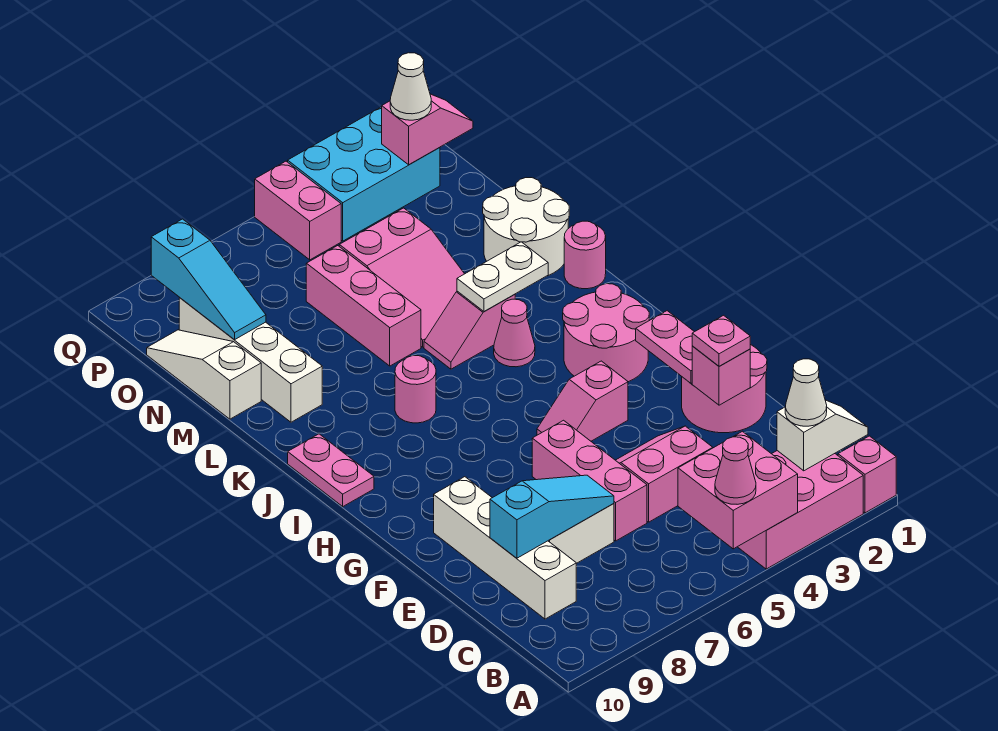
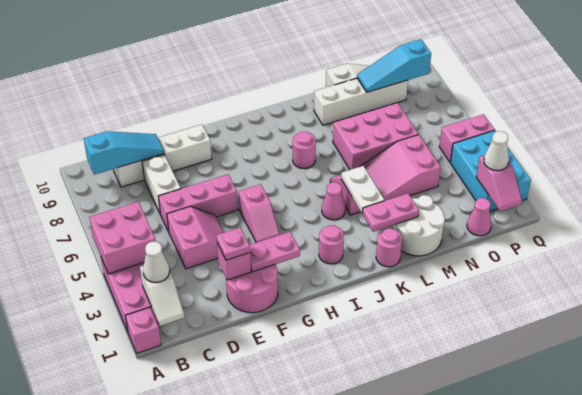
pink 1x1 cone [715,437,756,504] -> pink 1x1 cone moved to [467,198,491,236]
cyan 1x3 slope [490,475,614,558] -> cyan 1x3 slope turned to [84,131,164,175]
pink 1x2 slope [537,361,628,441] -> pink 1x2 slope turned to [239,184,280,243]
pink 2x2 round brick [563,284,649,382] -> pink 1x1 round brick [319,226,344,264]
pink 1x2 plate [288,434,374,506] -> pink 1x2 plate moved to [362,193,419,232]
pink 1x3 brick [306,246,421,366] -> pink 2x3 brick [333,103,418,170]

